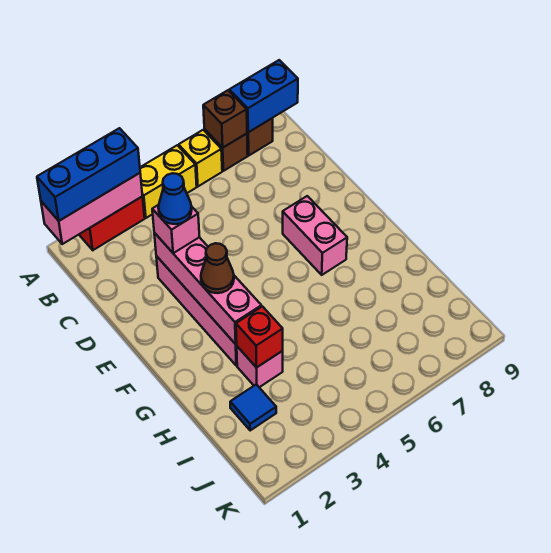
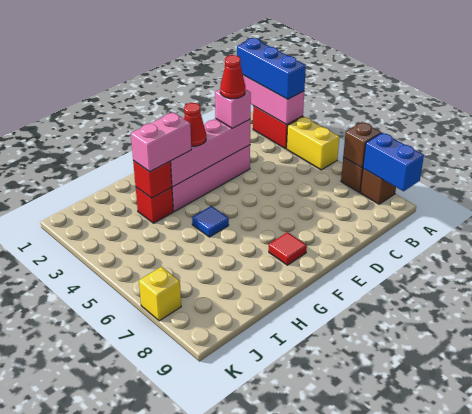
yellow 1x1 brick [179,130,222,186] -> yellow 1x1 brick moved to [139,267,181,321]
blue 1x1 cone [158,173,192,224] -> red 1x1 cone [220,55,246,99]
pink 1x2 brick [283,196,347,275] -> pink 1x2 brick moved to [131,112,191,172]
brown 1x1 cone [201,243,234,293] -> red 1x1 cone [184,103,206,146]
none -> red 1x1 tile [269,232,307,265]
pink 1x1 brick [237,346,283,387] -> red 1x1 brick [136,187,173,223]
blue 1x1 tile [230,384,276,430] -> blue 1x1 tile moved to [192,206,229,237]

